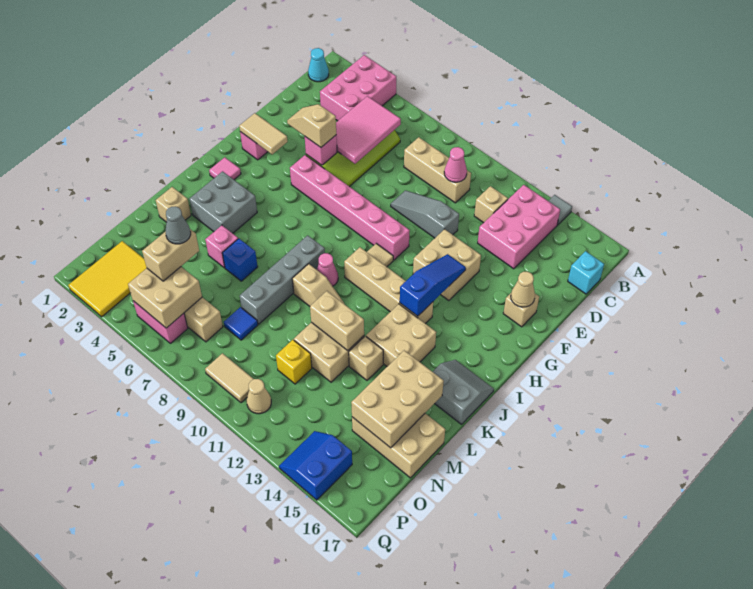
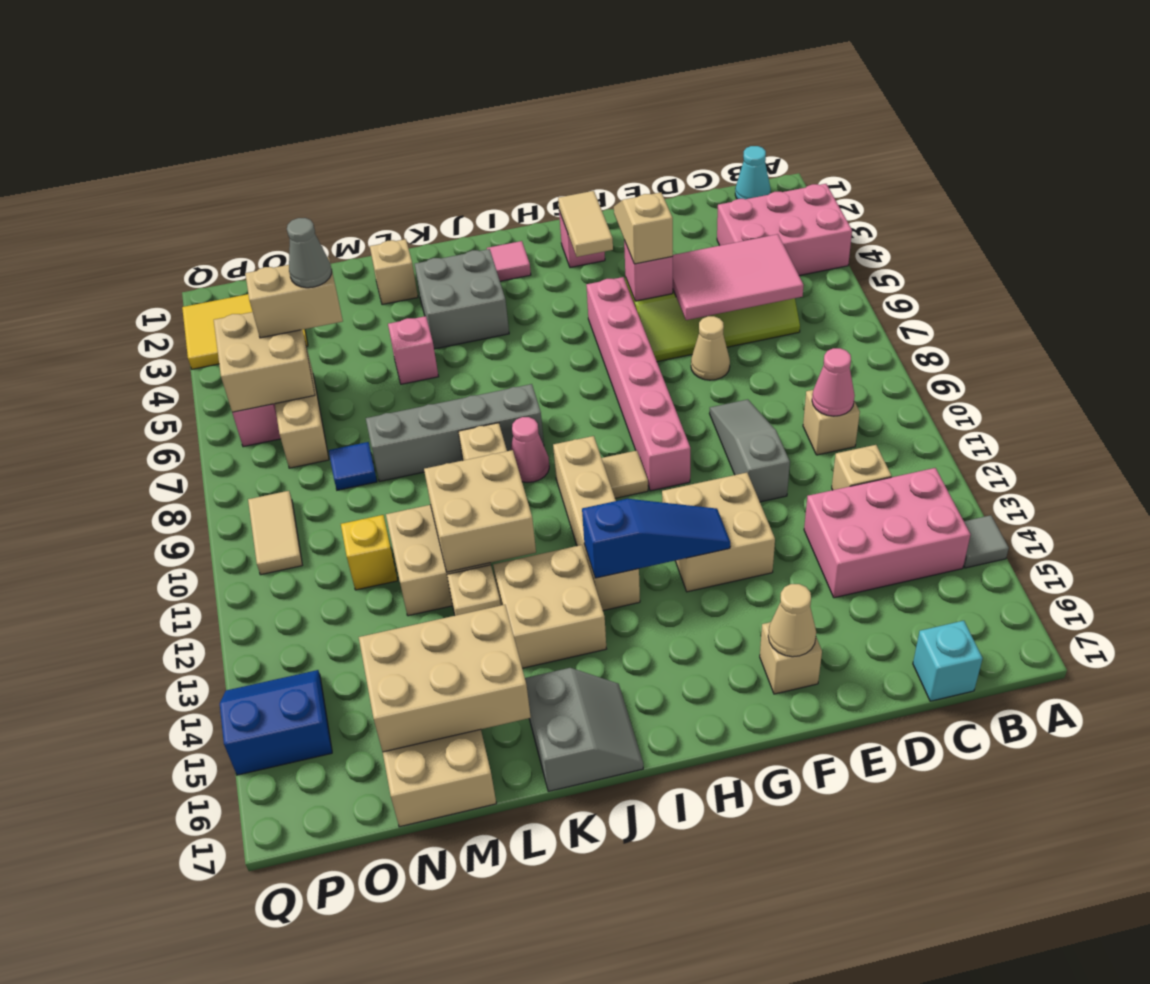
tan 1x3 brick [404,137,471,203] -> tan 1x1 brick [803,390,860,455]
blue 1x1 brick [222,239,258,281] -> none
tan 1x2 brick [310,291,364,350] -> tan 2x2 brick [424,450,536,572]
tan 1x1 cone [247,379,271,414] -> tan 1x1 cone moved to [691,316,730,380]

